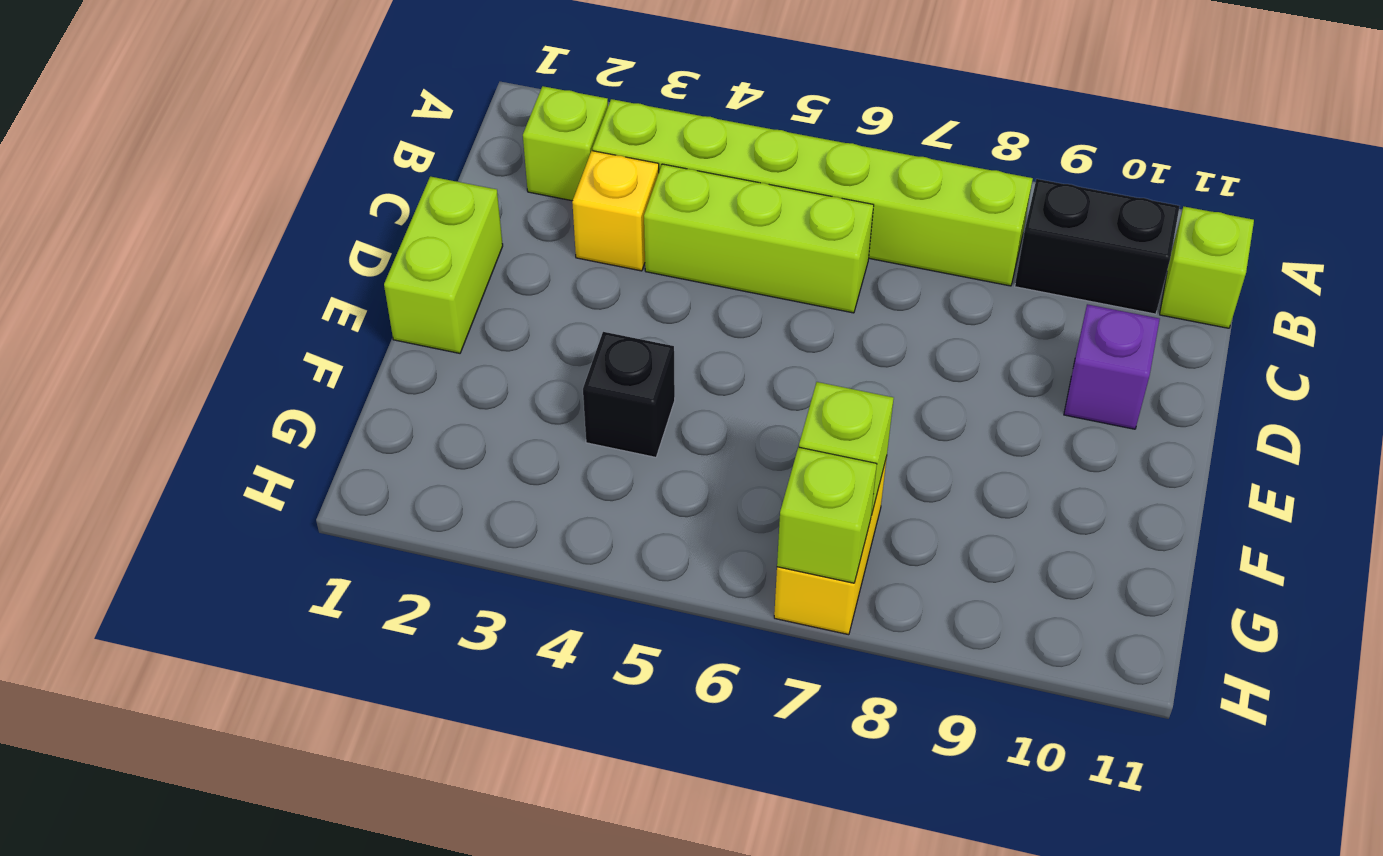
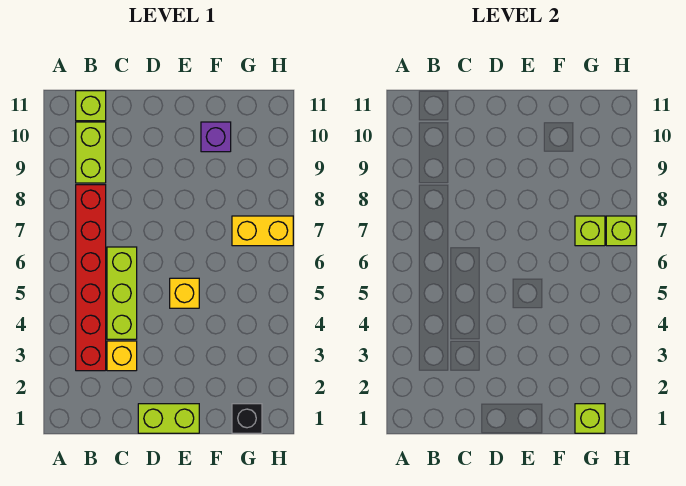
lime 1x1 brick [523,86,608,201] -> lime 1x1 brick moved to [575,404,605,433]
lime 1x6 brick [592,99,1033,286] -> red 1x6 brick [76,185,106,371]
black 1x2 brick [1015,179,1180,314] -> lime 1x2 brick [76,122,106,183]
purple 1x1 brick [1064,304,1160,429] -> purple 1x1 brick moved to [201,122,231,152]
none -> yellow 1x1 brick [170,278,199,308]
black 1x1 brick [583,332,675,457] -> black 1x1 brick moved to [232,404,262,433]

